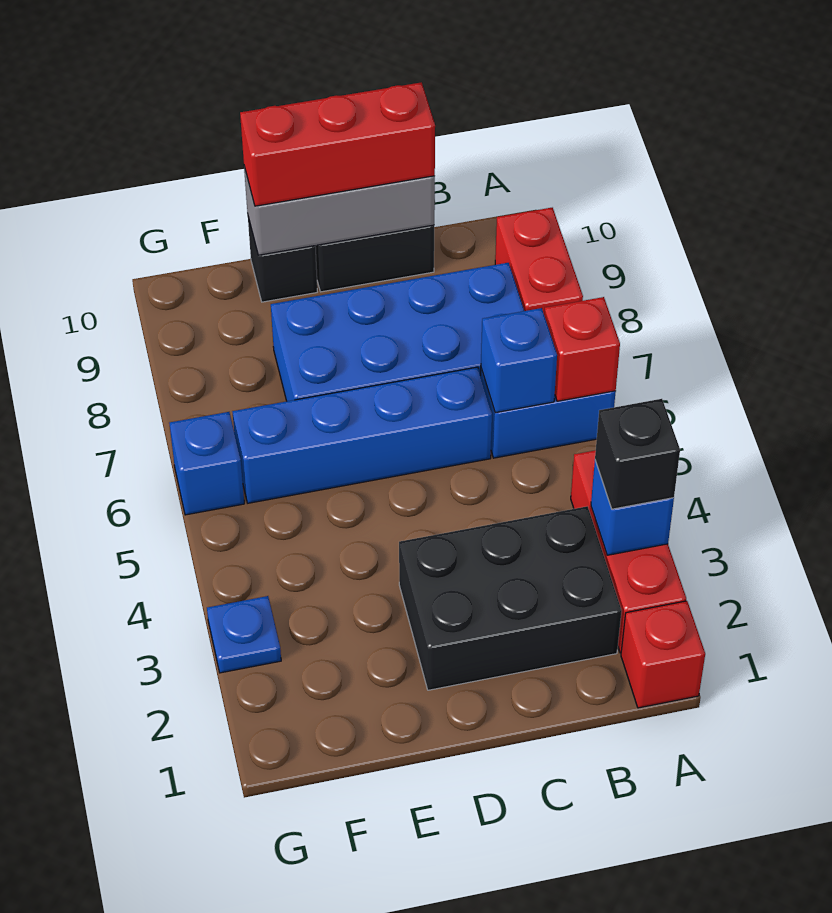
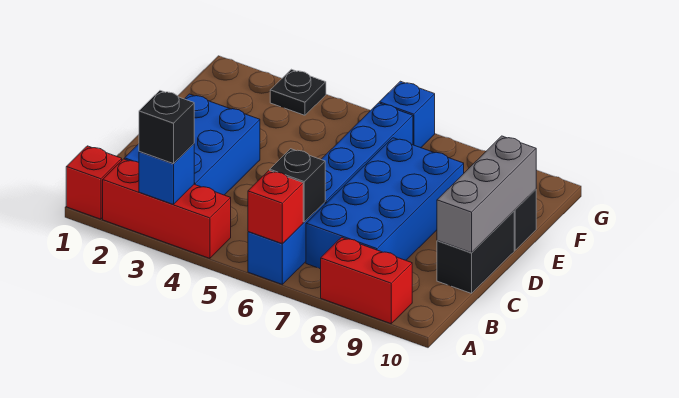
black 2x3 brick [399,506,622,690] -> blue 2x3 brick [125,94,260,195]
blue 1x1 brick [481,308,557,413] -> black 1x1 brick [270,149,325,222]
red 1x3 brick [240,82,435,206] -> none
blue 1x1 plate [207,596,281,673] -> black 1x1 plate [270,69,326,115]

